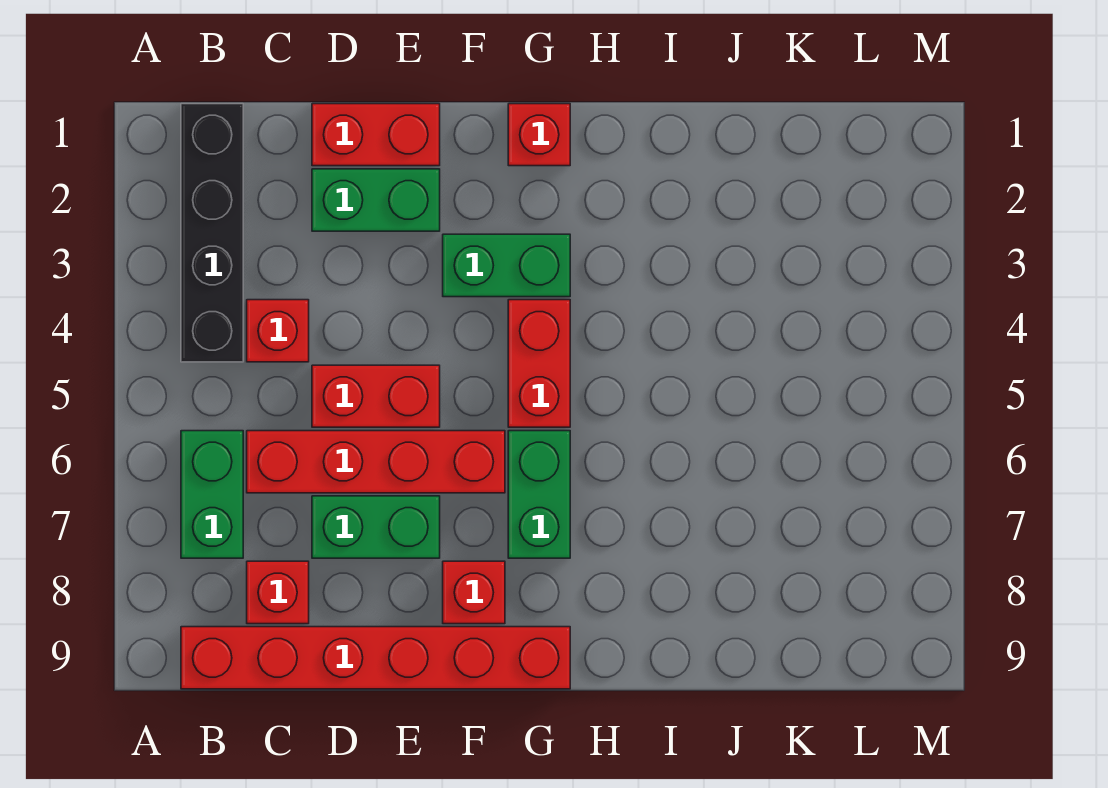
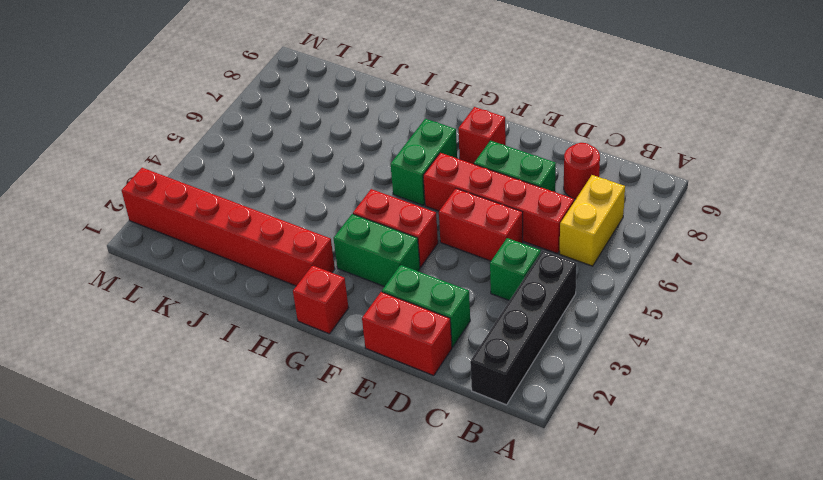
green 1x2 brick [181,431,243,558] -> yellow 1x2 brick [560,175,625,266]
red 1x6 brick [181,627,570,689] -> red 1x6 brick moved to [122,168,335,286]
red 1x1 brick [247,300,309,362] -> green 1x1 brick [490,238,541,301]
red 1x1 brick [247,561,309,624] -> red 1x1 round brick [564,143,600,199]
red 1x2 brick [508,300,570,427] -> red 1x2 brick turned to [353,189,438,267]

